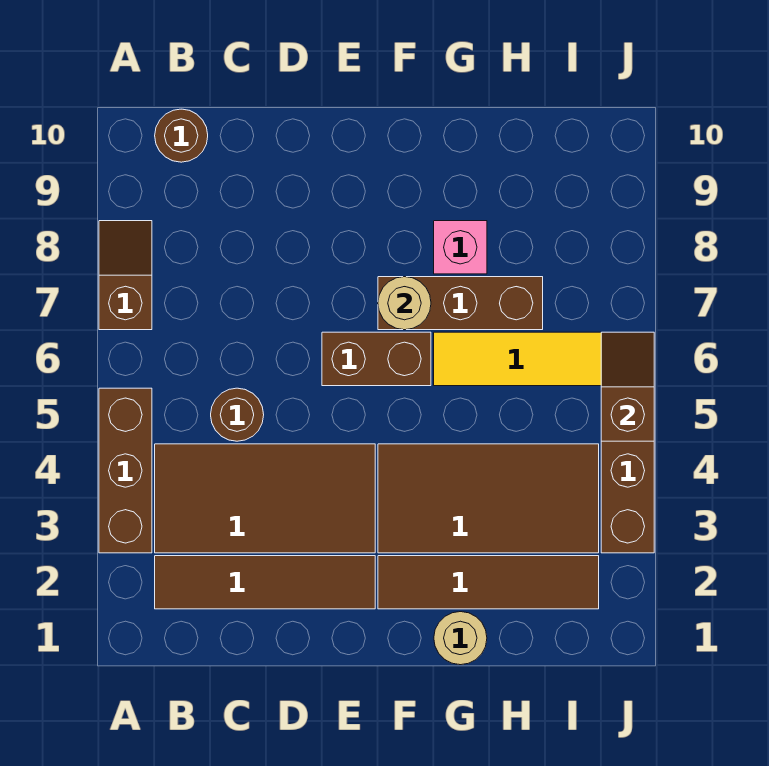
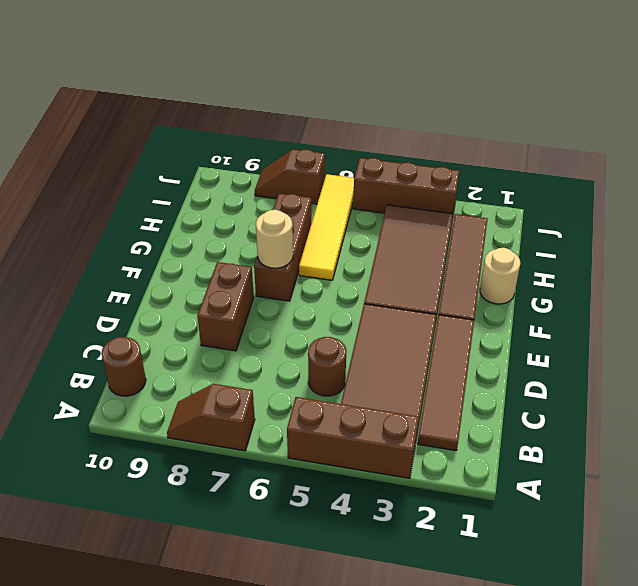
brown 1x2 brick [322,332,431,386] -> brown 1x2 brick moved to [197,262,254,351]
pink 1x1 brick [434,221,487,274] -> none
brown 1x2 slope [601,332,654,441] -> brown 1x2 slope moved to [255,149,325,204]

